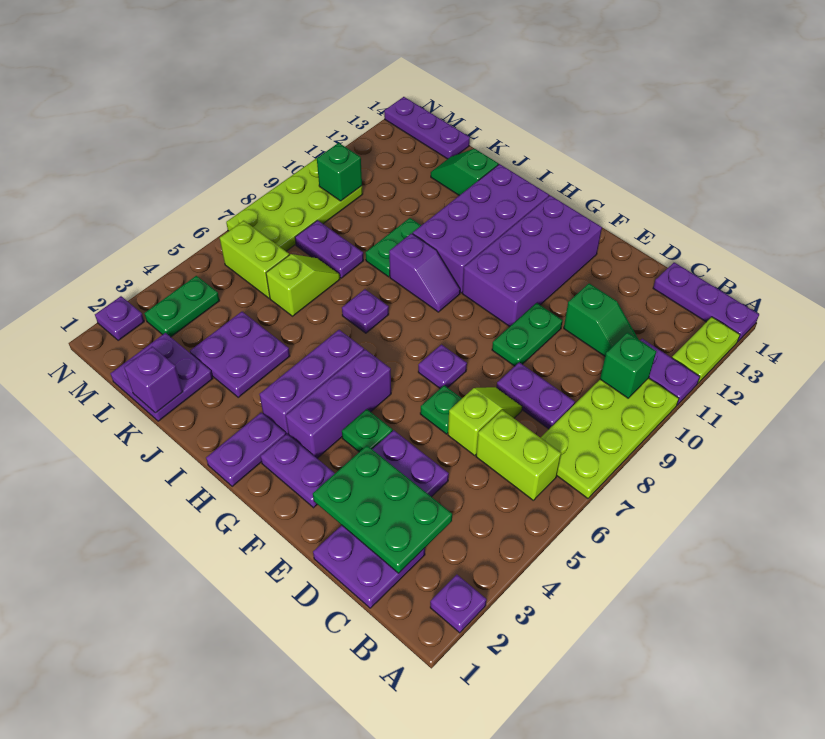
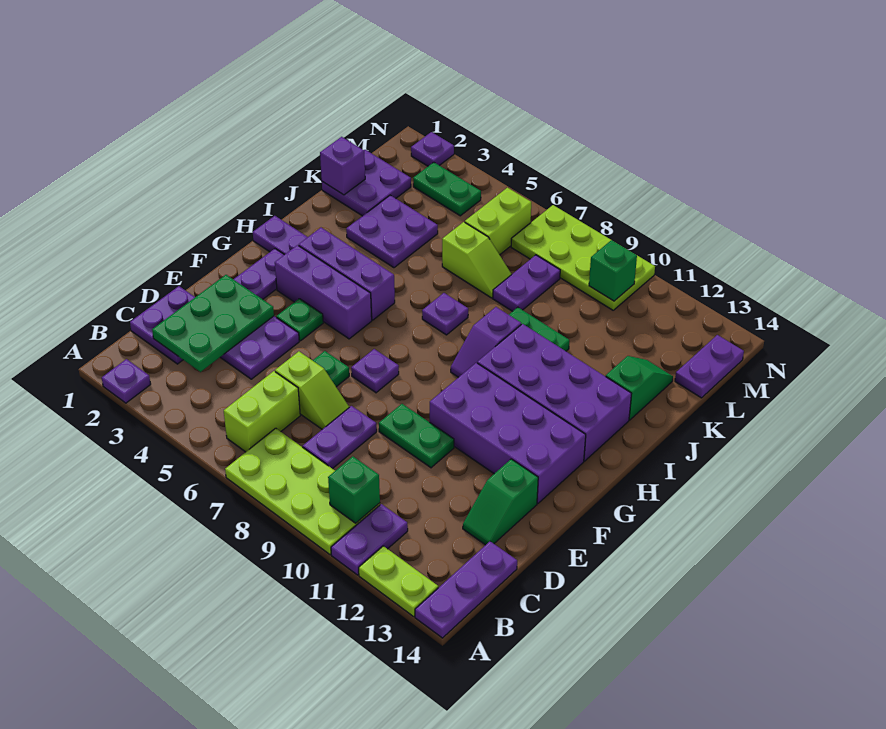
green 1x2 slope [564,283,638,356] -> green 1x2 slope moved to [463,459,538,545]
purple 1x3 plate [384,97,470,159] -> purple 1x2 plate [675,335,744,398]

